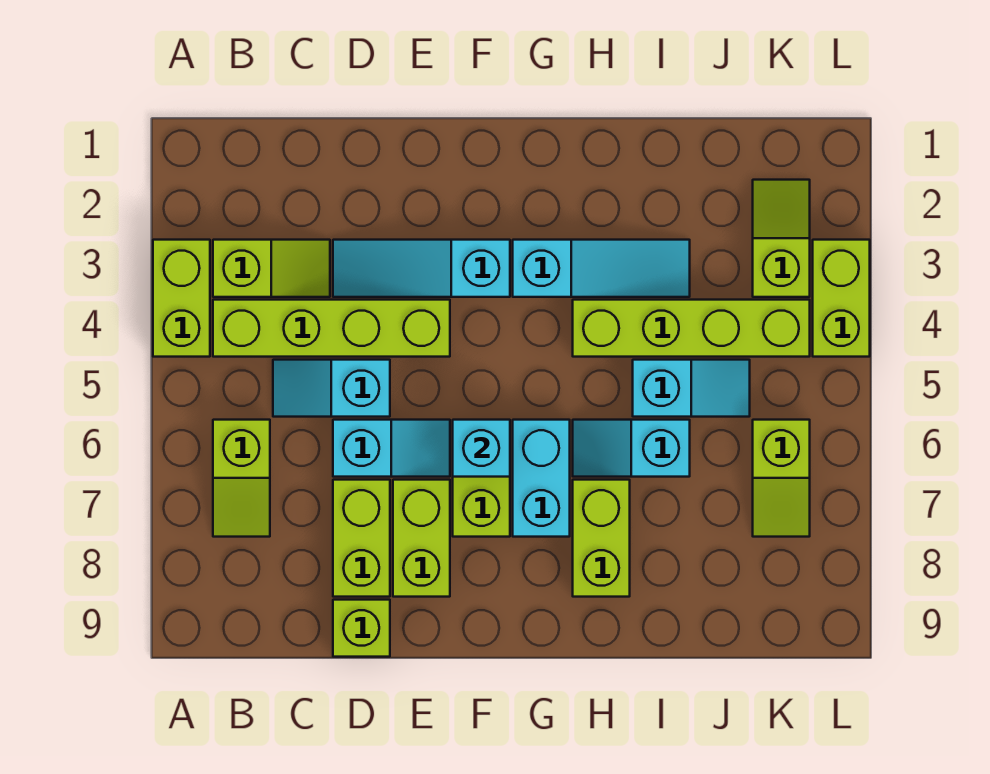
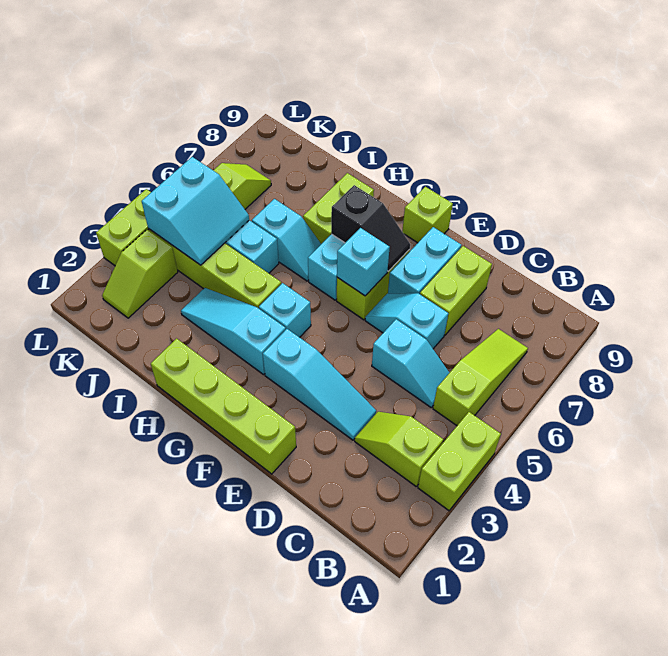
lime 1x4 brick [213,300,450,357] -> lime 1x4 brick moved to [151,339,296,474]
lime 1x2 slope [213,420,270,537] -> lime 1x3 slope [433,329,528,426]
lime 1x1 brick [333,600,390,657] -> lime 1x1 brick moved to [402,187,453,243]
lime 1x2 brick [393,480,450,597] -> cyan 1x2 brick [388,227,461,294]
none -> black 1x2 slope [331,185,410,271]
none -> cyan 1x1 brick [259,283,311,337]
none -> cyan 2x2 slope [142,157,249,265]

